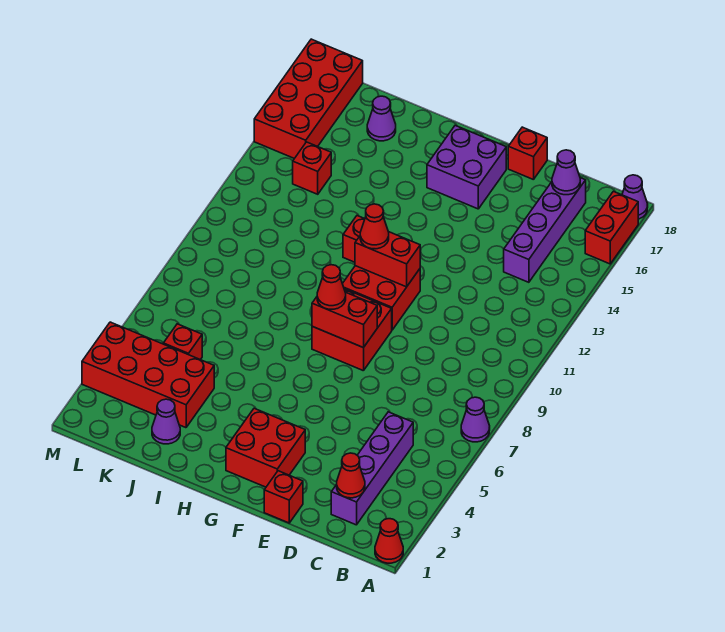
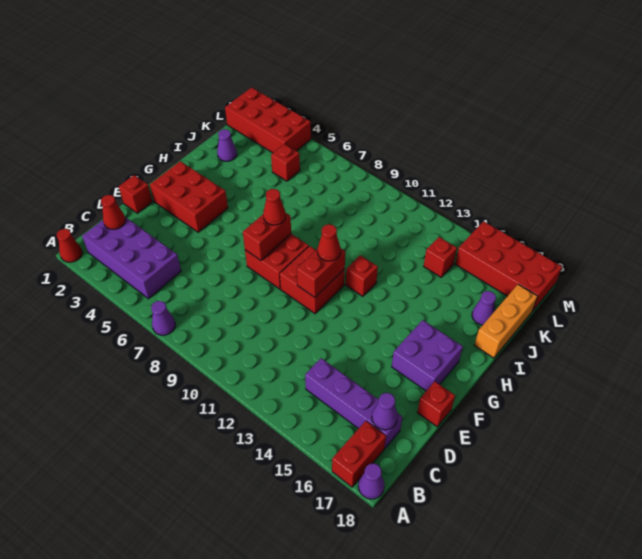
red 1x2 brick [585,191,638,264] -> red 1x2 brick turned to [332,421,386,487]
purple 1x4 brick [331,412,413,525] -> purple 2x4 brick [82,217,181,299]
red 2x2 brick [226,408,305,487] -> red 2x3 brick [150,161,228,232]
none -> orange 1x3 brick [474,284,537,358]
red 2x4 brick [82,322,214,428] -> red 2x4 brick turned to [225,87,311,153]

